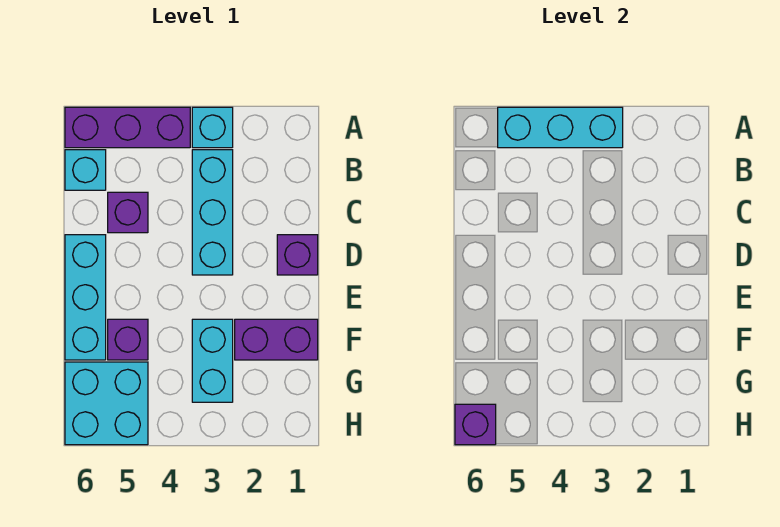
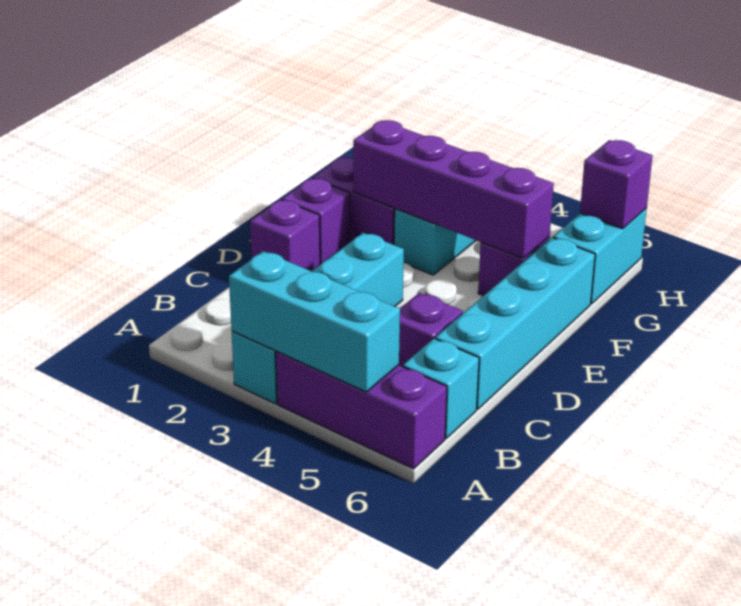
cyan 1x3 brick [65,235,106,360] -> cyan 1x4 brick [435,238,595,409]
none -> purple 1x1 brick [282,178,350,264]
none -> purple 1x4 brick [353,120,554,258]
cyan 2x2 brick [65,362,148,445] -> cyan 1x2 brick [553,208,647,304]

